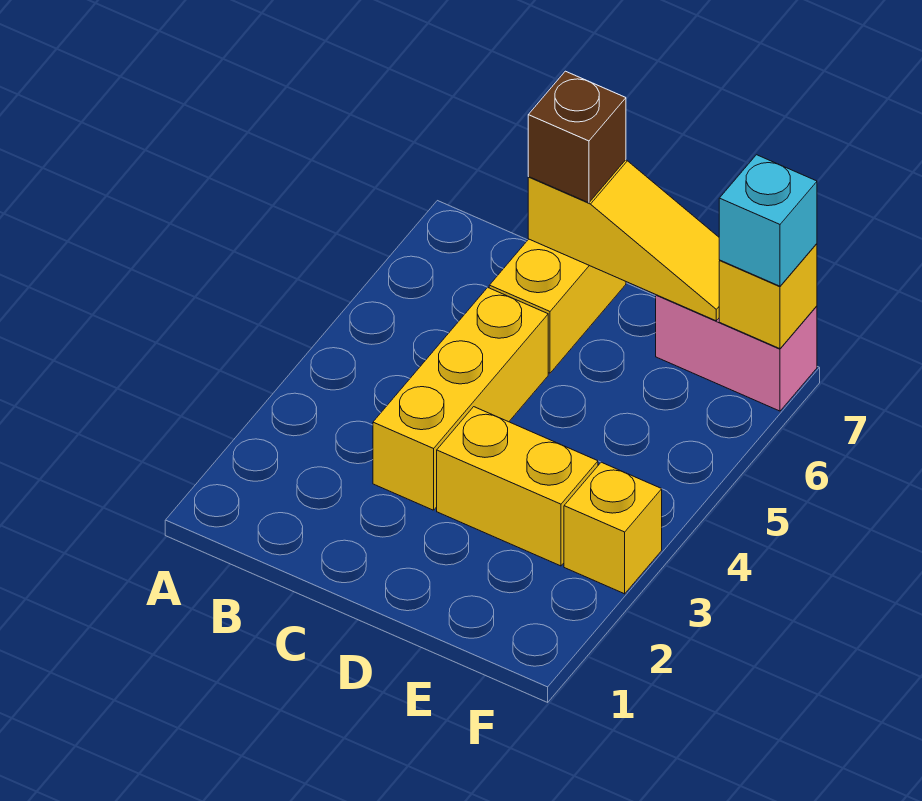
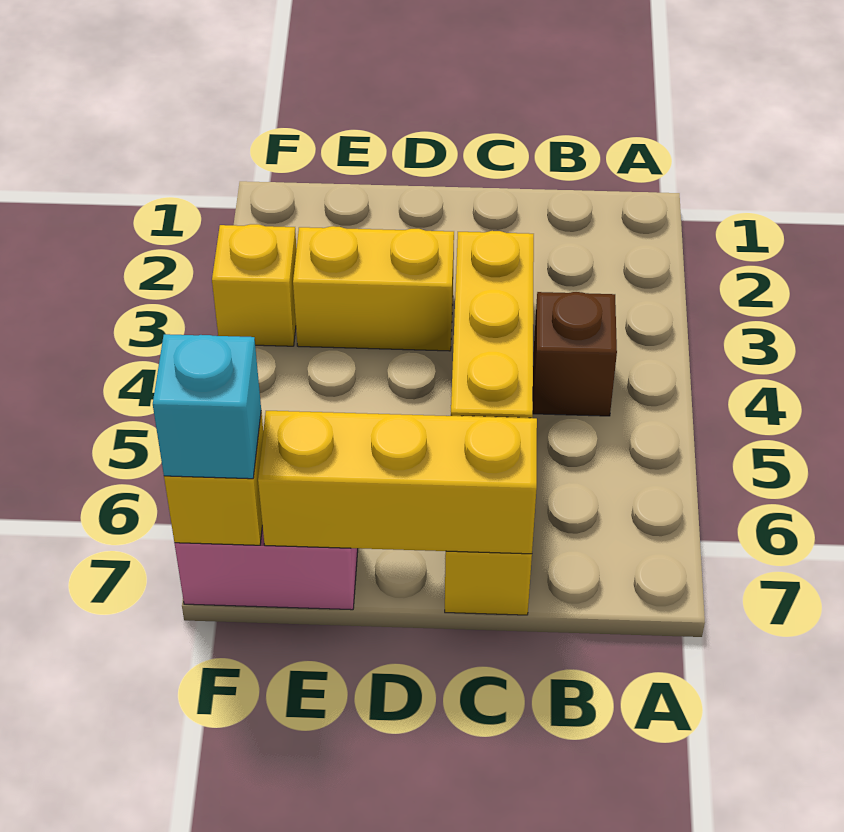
yellow 1x3 slope [528,160,720,321] -> yellow 1x3 brick [258,411,537,554]
brown 1x1 brick [528,71,626,203] -> brown 1x1 brick moved to [533,292,617,416]

